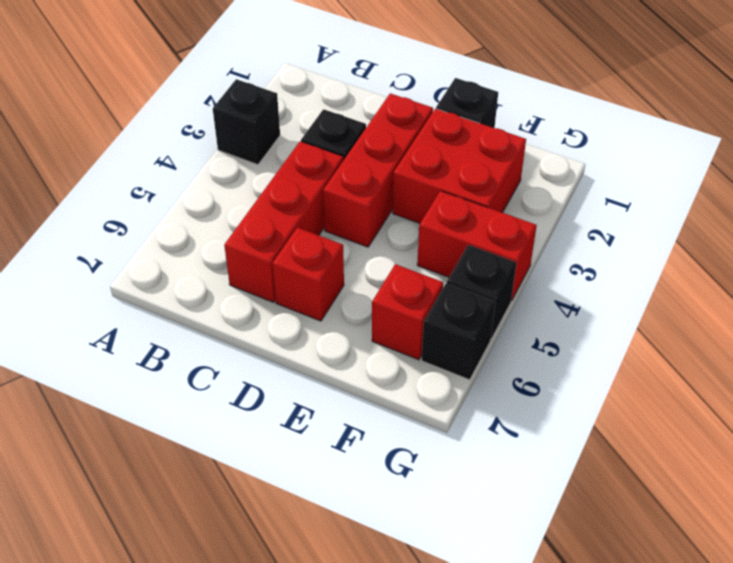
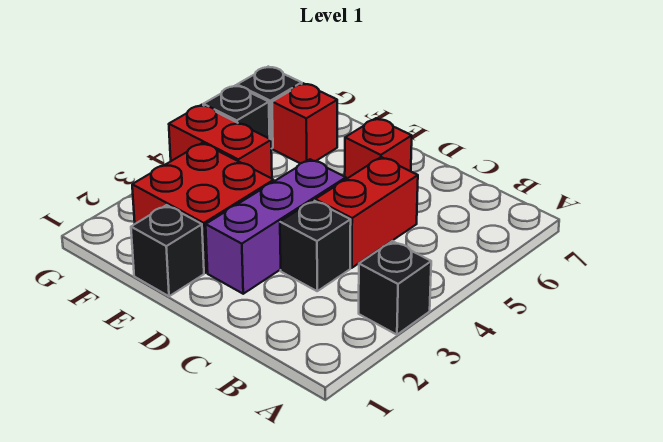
red 1x3 brick [224,141,344,302] -> red 1x2 brick [315,157,418,268]
red 1x3 brick [323,93,433,247] -> purple 1x3 brick [206,159,346,294]

